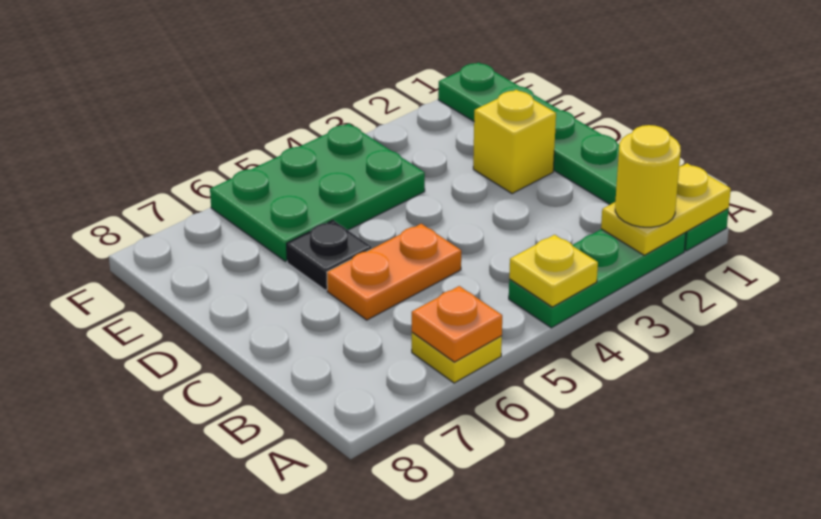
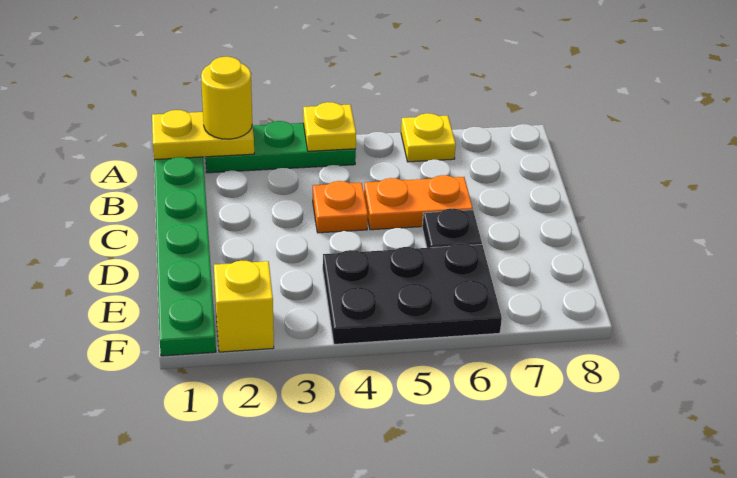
orange 1x1 plate [412,286,502,362] -> orange 1x1 plate moved to [313,181,368,233]
yellow 1x1 brick [473,90,556,194] -> yellow 1x1 brick moved to [214,261,274,352]
green 2x3 plate [210,124,425,261] -> black 2x3 plate [323,244,502,344]

